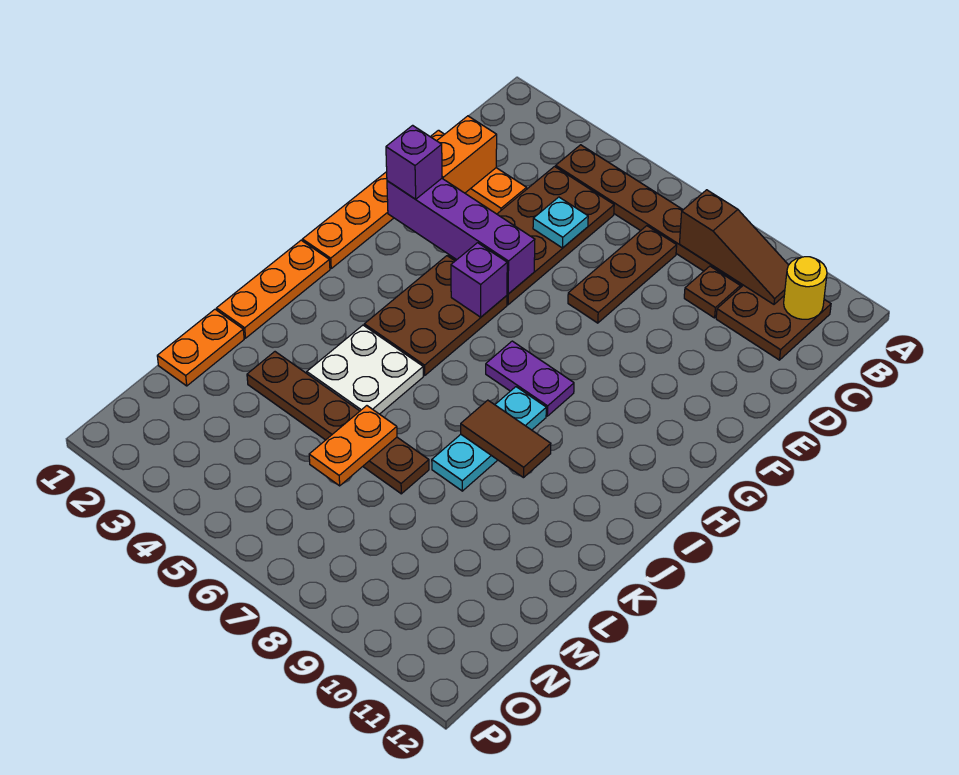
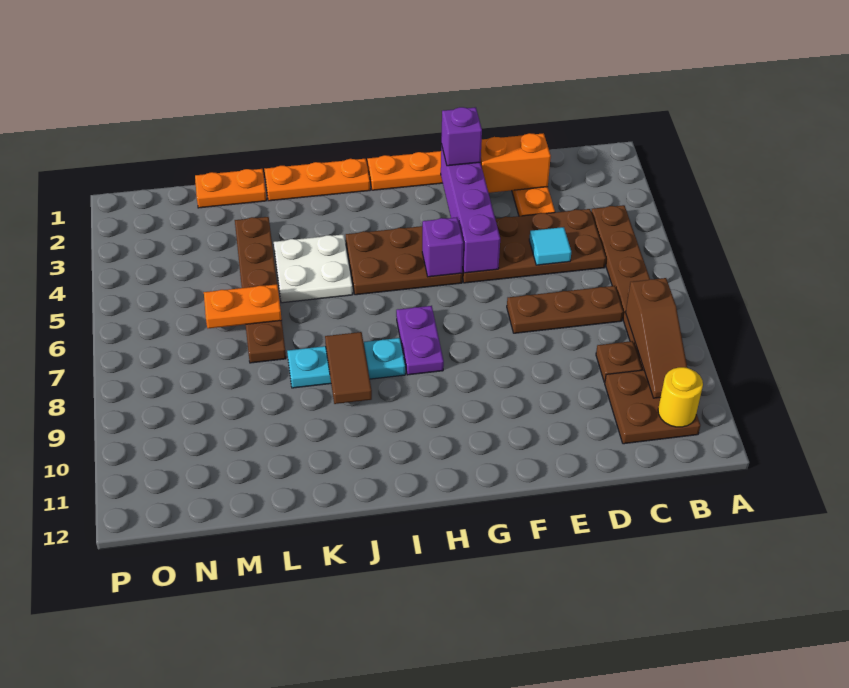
cyan 1x1 plate [533,197,588,248] -> cyan 1x1 tile [529,227,571,265]

